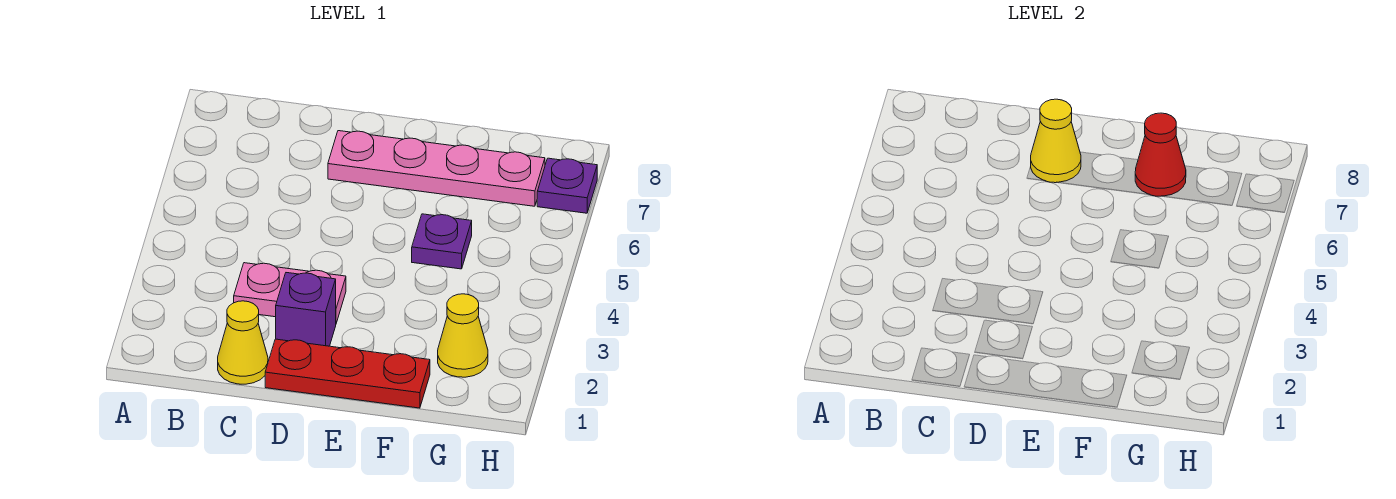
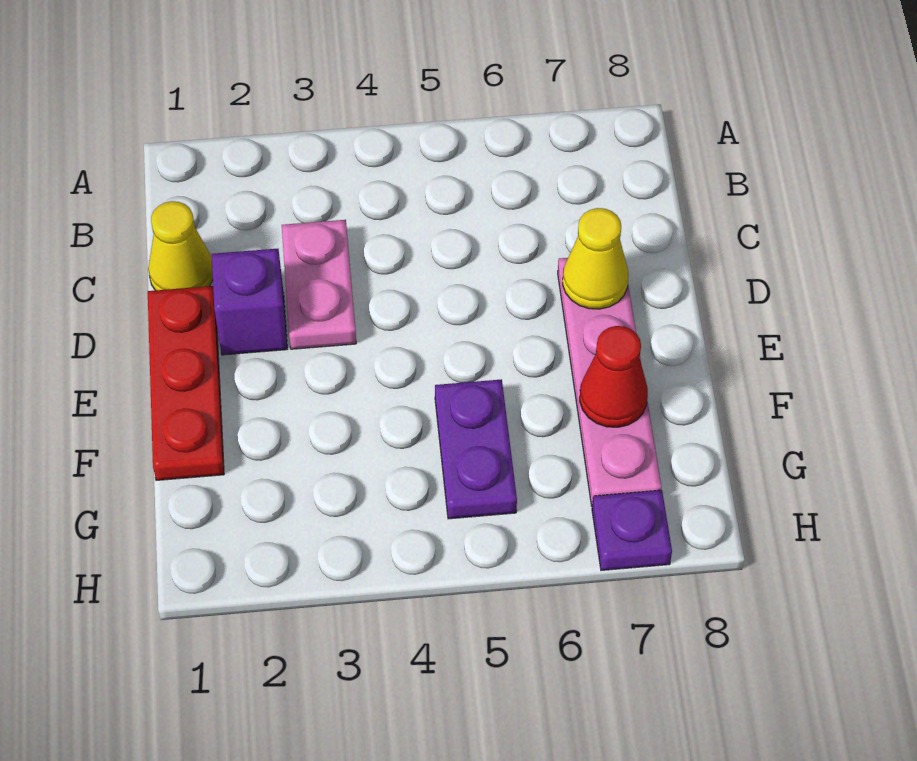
purple 1x1 plate [412,214,472,269] -> purple 1x2 plate [435,379,517,519]
yellow 1x1 cone [438,294,488,377] -> none

